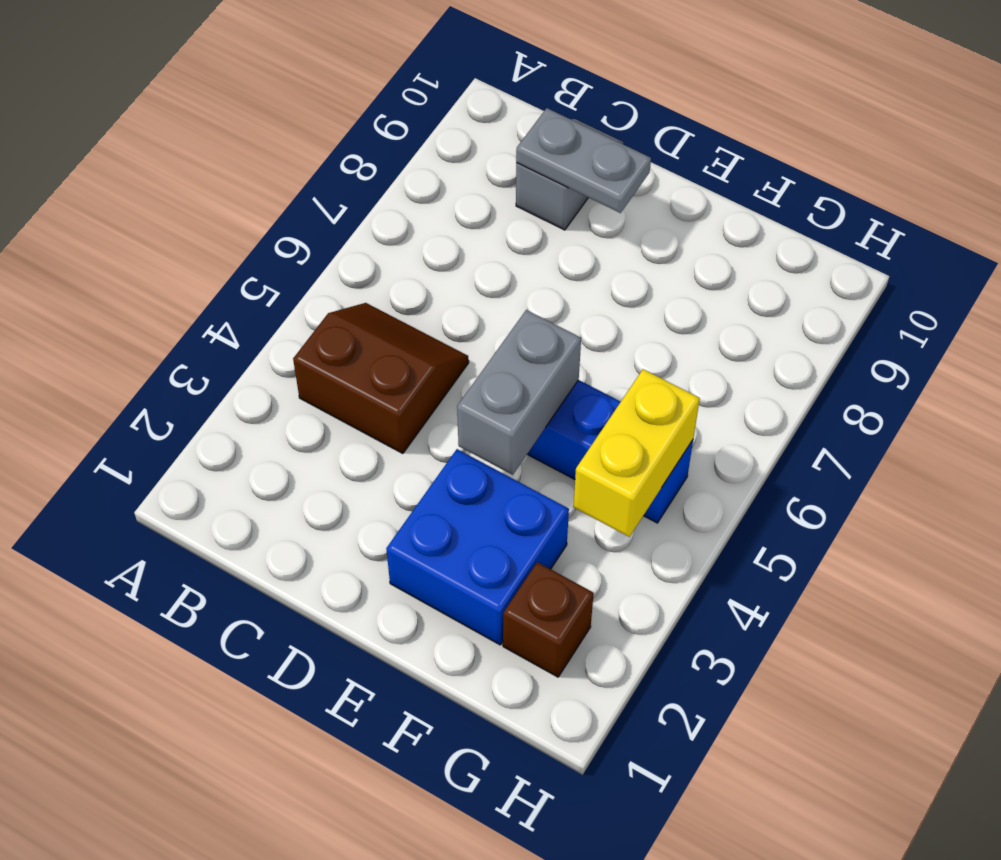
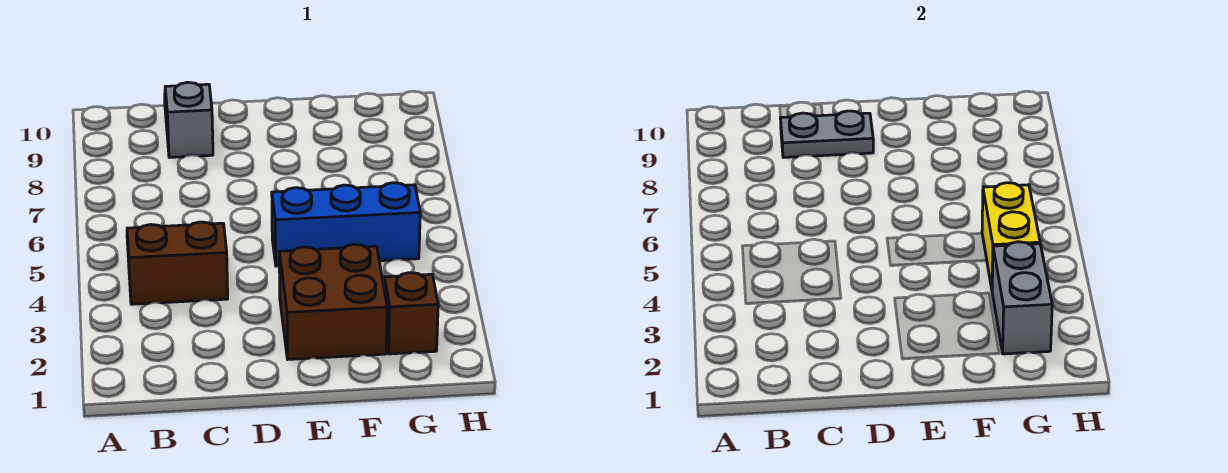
blue 2x2 brick [386,449,569,645] -> brown 2x2 brick [279,244,387,359]
grey 1x2 brick [457,310,581,475] -> grey 1x2 brick moved to [992,242,1052,354]

